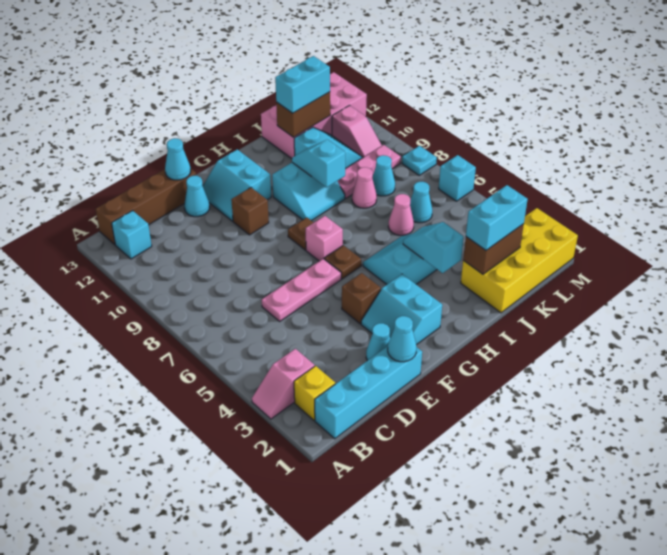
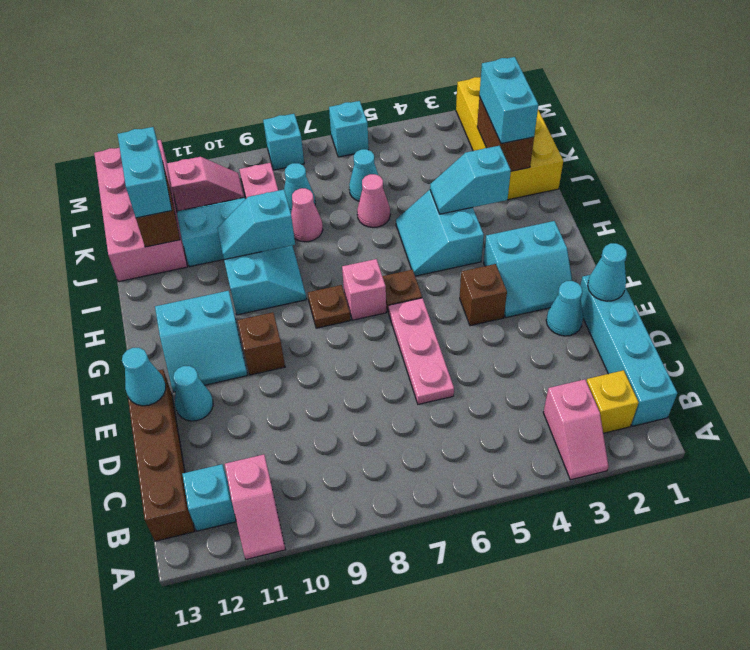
none -> pink 1x2 slope [225,455,285,559]
cyan 1x1 plate [402,146,437,175] -> cyan 1x1 brick [263,114,304,170]

